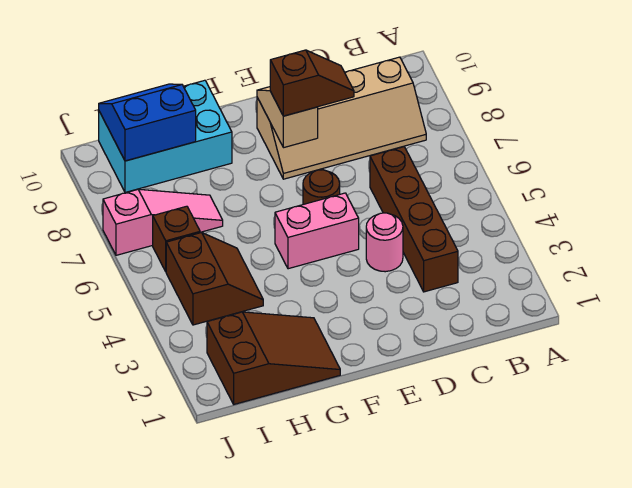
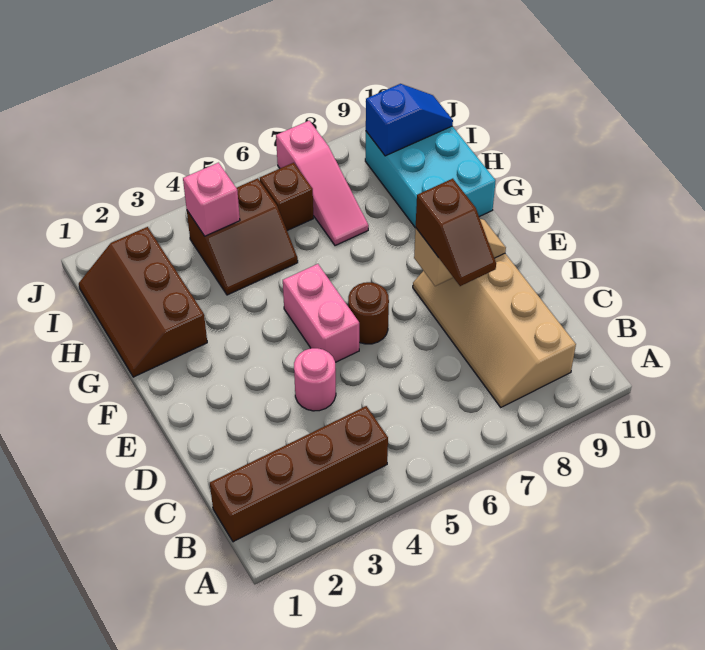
brown 1x4 brick [370,147,458,292] -> brown 1x4 brick moved to [210,406,388,542]
brown 2x3 slope [207,312,340,404] -> brown 2x3 slope turned to [79,227,207,377]
blue 2x2 slope [99,84,196,161] -> blue 1x2 slope [366,84,453,156]
none -> pink 1x1 brick [183,163,240,236]

